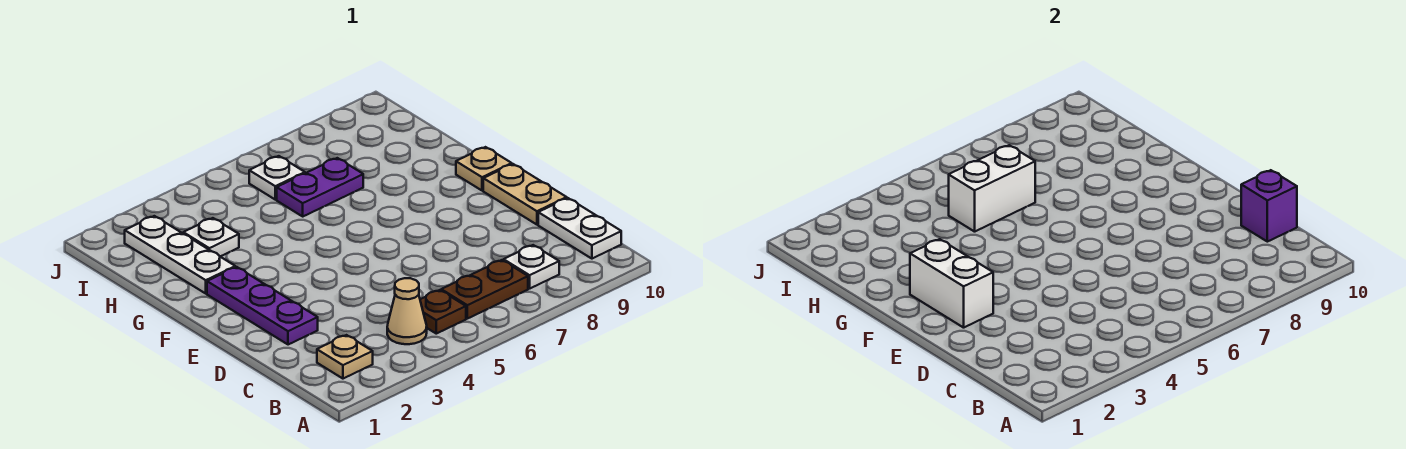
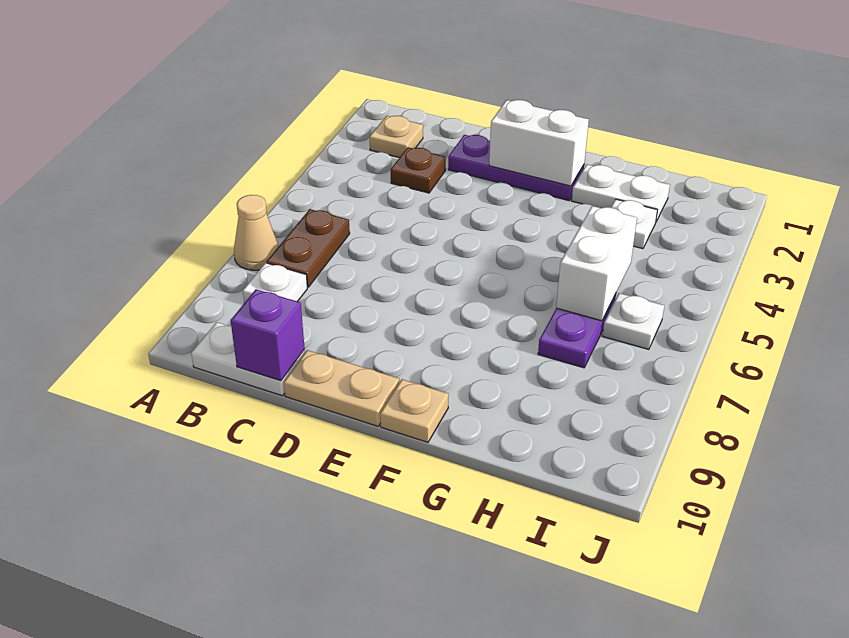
tan 1x1 cone [387,278,427,344] -> tan 1x1 cone moved to [234,195,279,270]
brown 1x1 plate [420,290,466,334] -> brown 1x1 plate moved to [391,147,446,193]
white 1x3 plate [125,216,235,293] -> white 1x2 plate [572,164,670,221]

